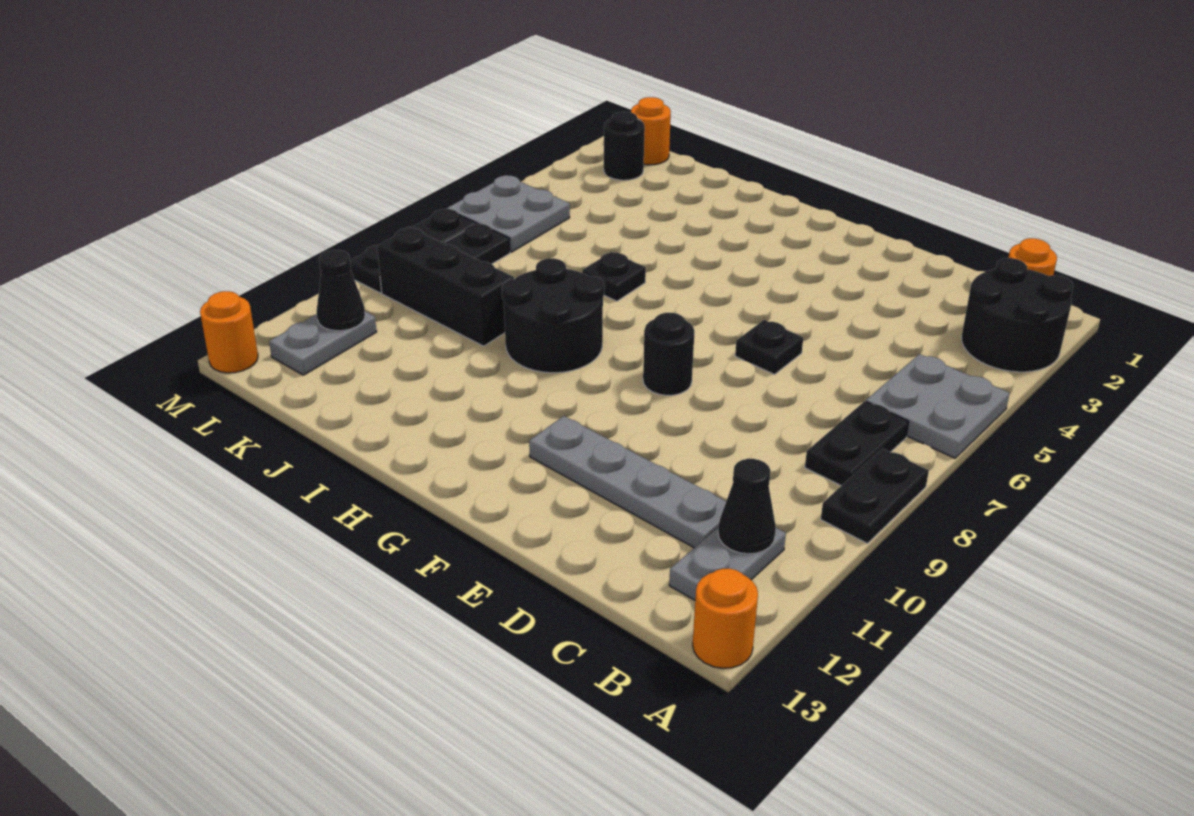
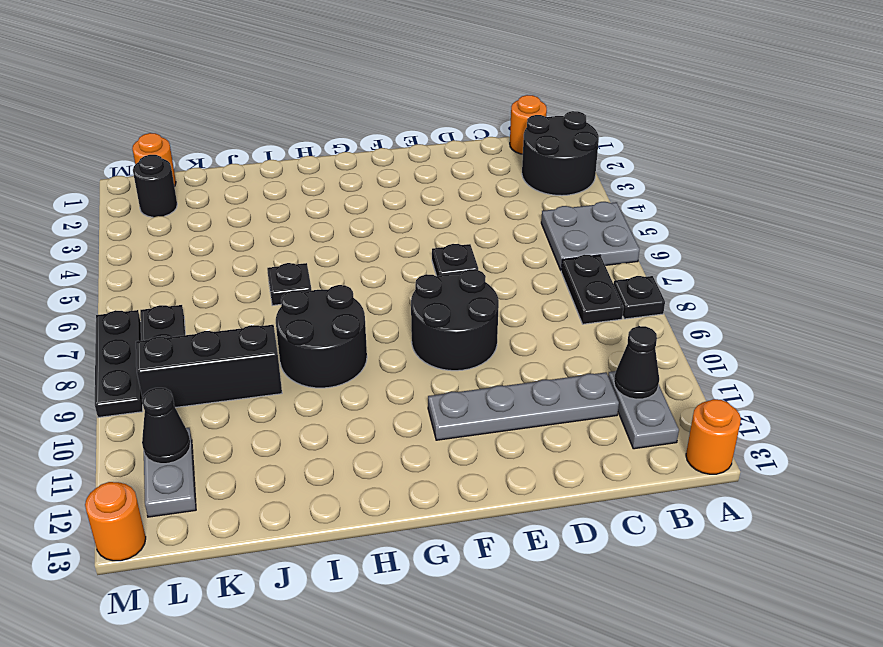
black 1x2 plate [821,448,929,544] -> black 1x1 plate [614,276,665,319]
black 1x1 round brick [643,313,694,395] -> black 2x2 round brick [411,269,499,371]
grey 2x2 plate [447,175,570,252] -> none

